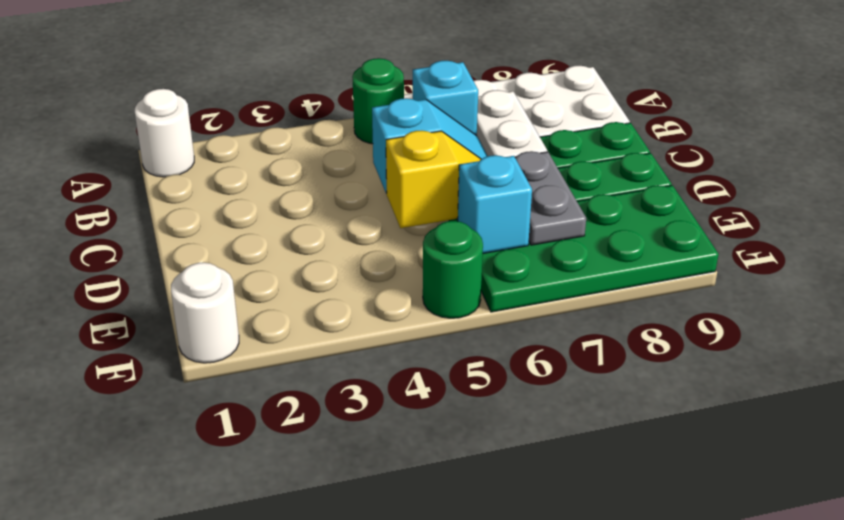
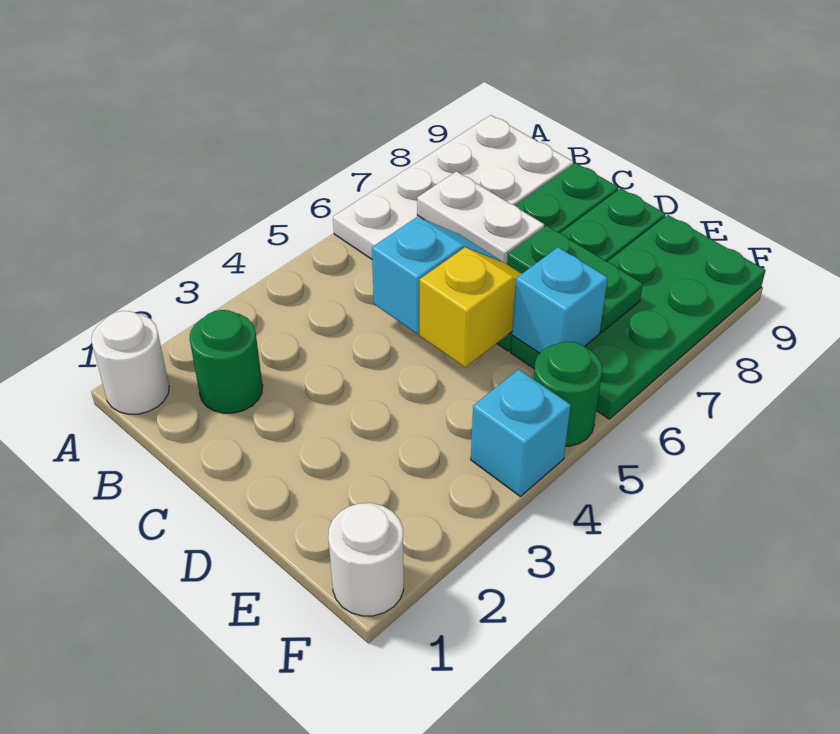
green 1x1 round brick [352,58,404,144] -> green 1x1 round brick moved to [190,310,263,413]
cyan 1x1 brick [413,61,478,136] -> cyan 1x1 brick moved to [471,370,571,496]
grey 1x2 plate [515,151,586,245] -> green 1x2 plate [507,226,643,332]

